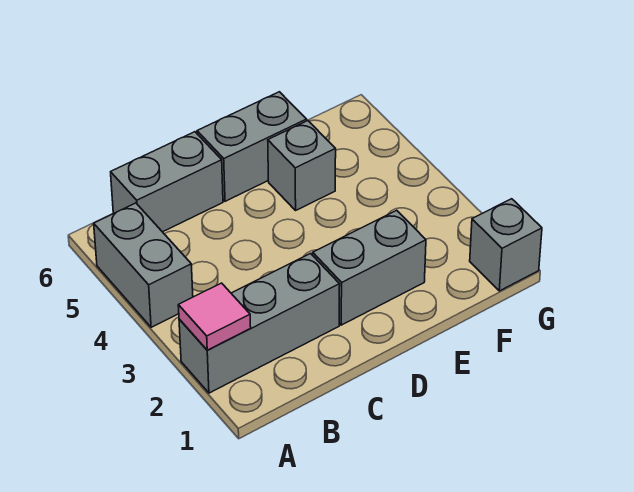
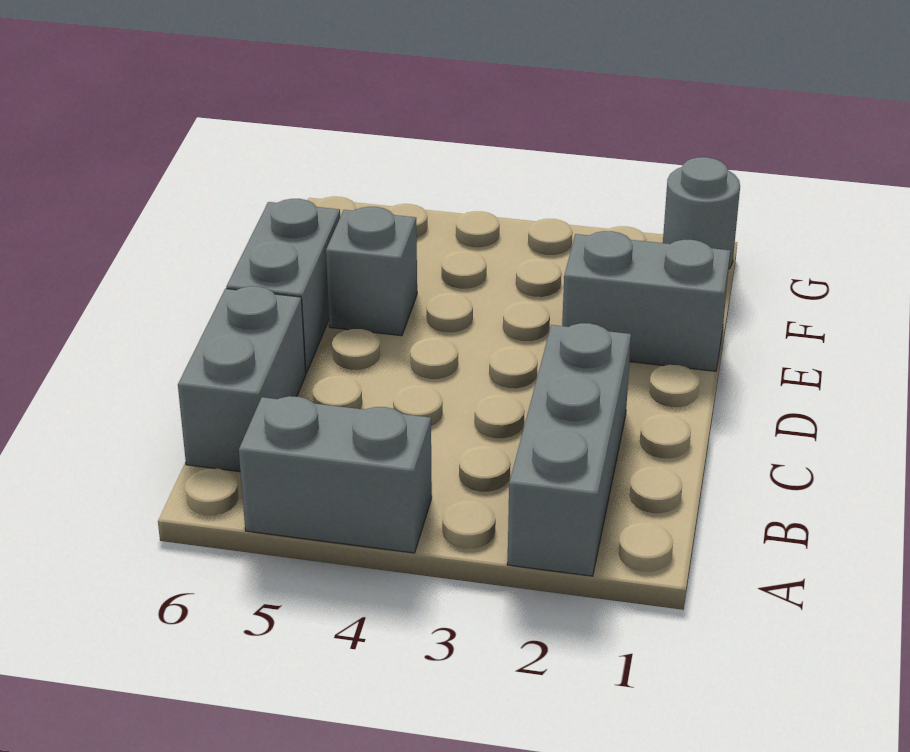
pink 1x1 tile [178,283,251,350] -> none
grey 1x2 brick [313,210,426,325] -> grey 1x2 brick turned to [562,231,730,371]
grey 1x1 brick [470,199,542,291] -> grey 1x1 round brick [663,157,740,269]

